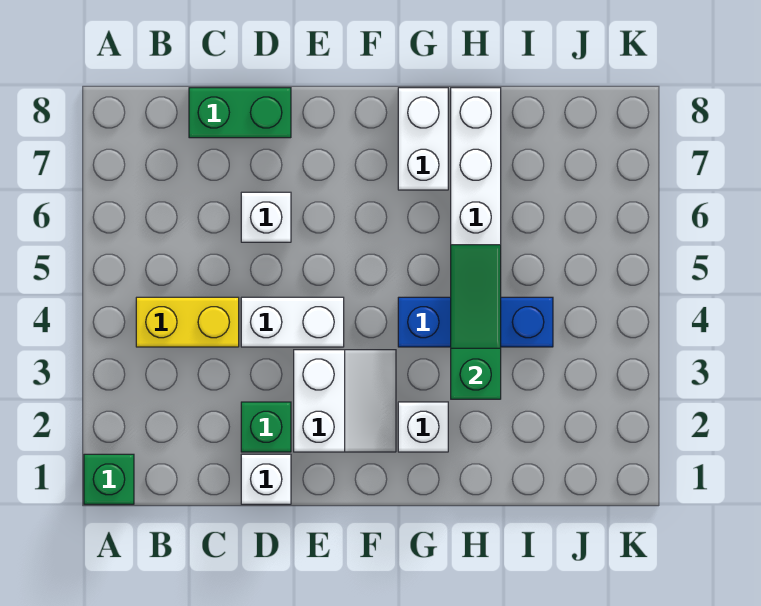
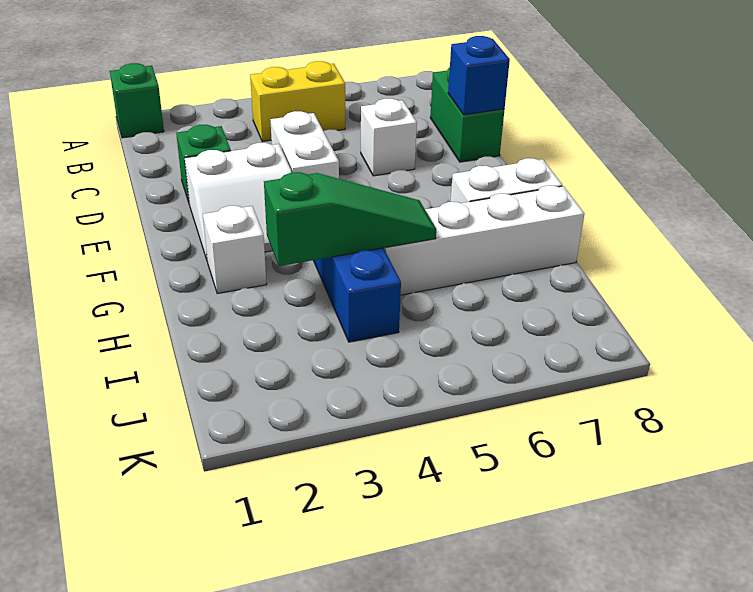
yellow 1x2 brick [136,297,239,347] -> yellow 1x2 brick turned to [250,61,345,142]
white 1x1 brick [241,454,291,504] -> none
none -> blue 1x1 brick [448,36,510,115]

